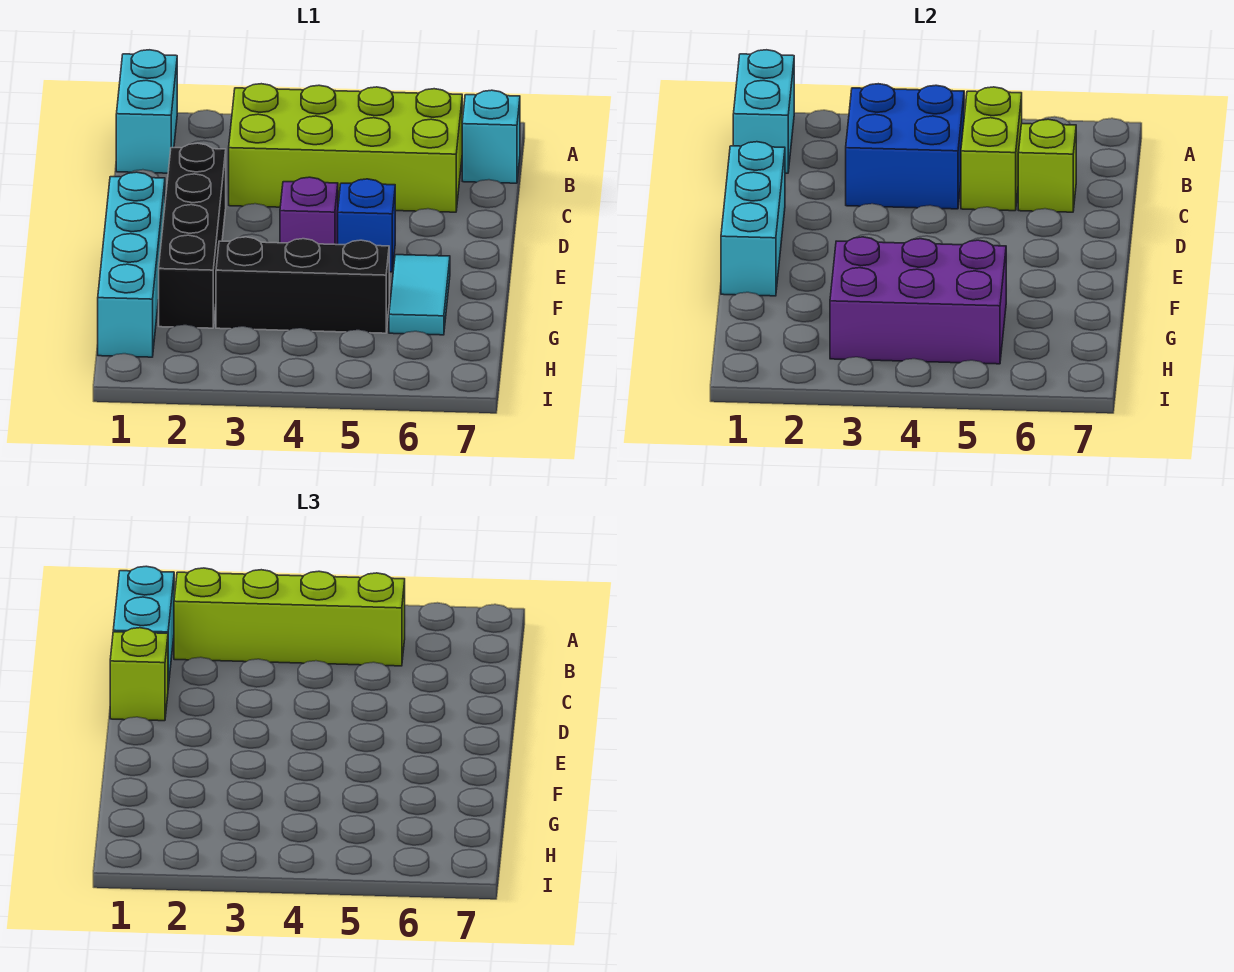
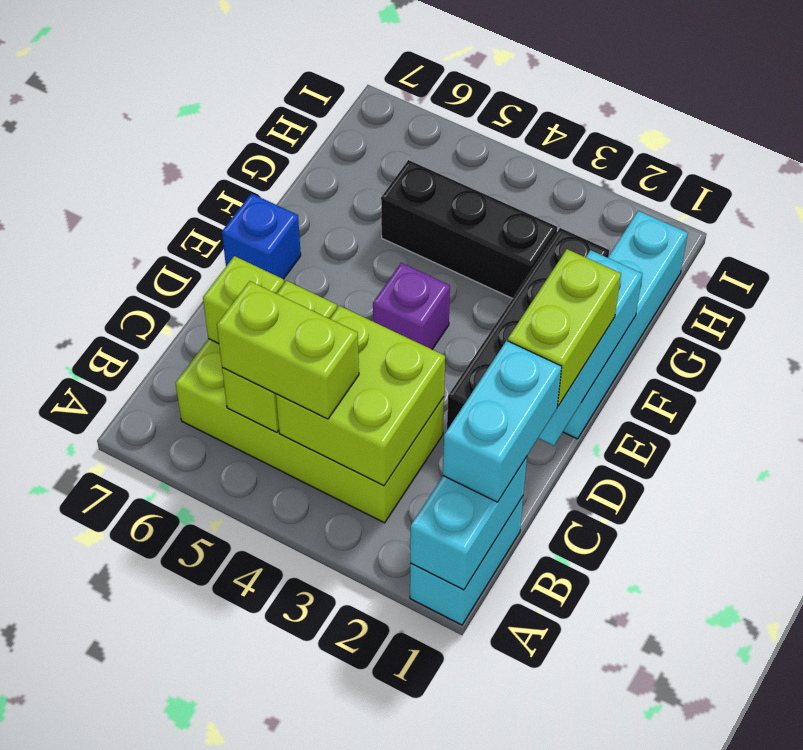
lime 1x4 brick [174,568,405,666] -> lime 1x2 brick [217,281,359,419]
blue 2x2 brick [846,84,964,209] -> lime 2x2 brick [276,306,445,486]
cyan 1x1 brick [462,90,520,183] -> none
lime 1x1 brick [110,628,168,721] -> lime 1x2 brick [508,249,621,406]
blue 1x1 brick [338,179,395,272] -> blue 1x1 brick moved to [222,193,301,279]
cyan 1x2 tile [389,255,450,335] -> none
purple 2x3 brick [830,237,1006,364] -> none

